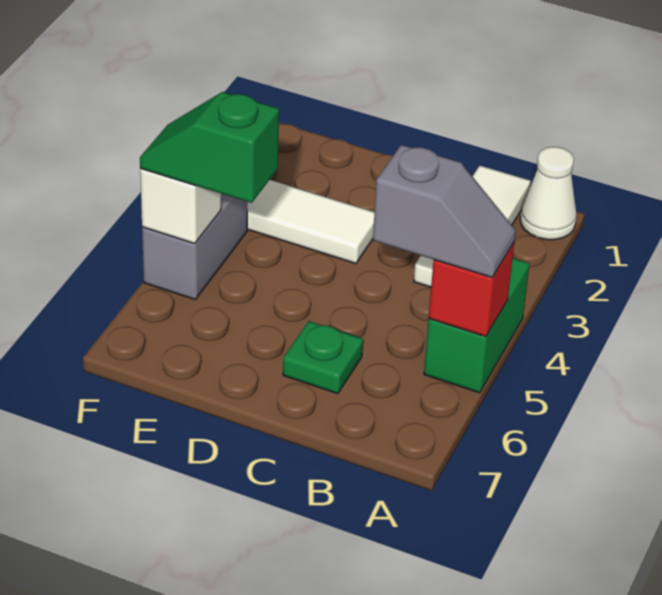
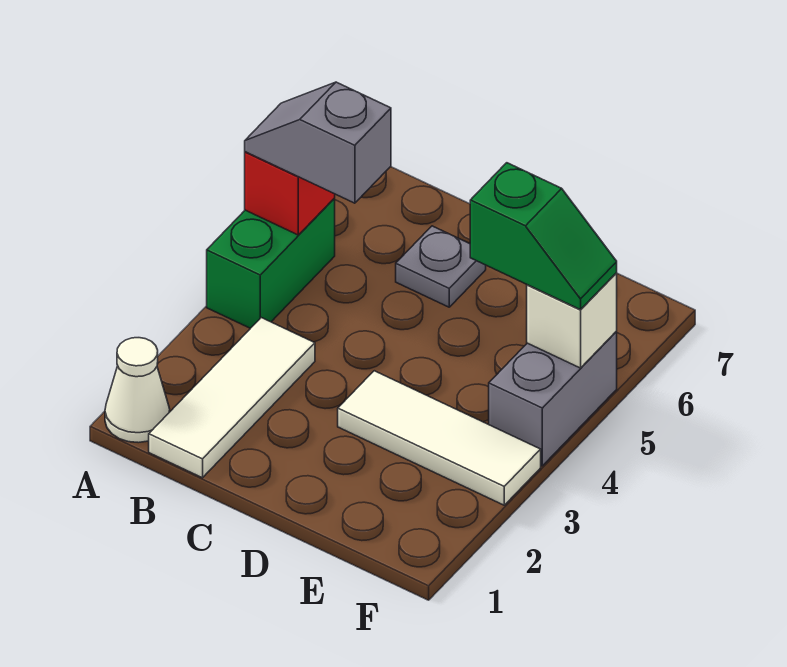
green 1x1 plate [283,321,363,394] -> grey 1x1 plate [396,226,486,307]

